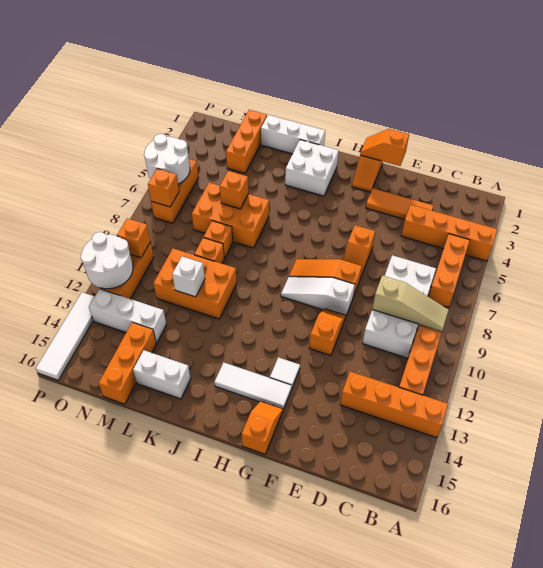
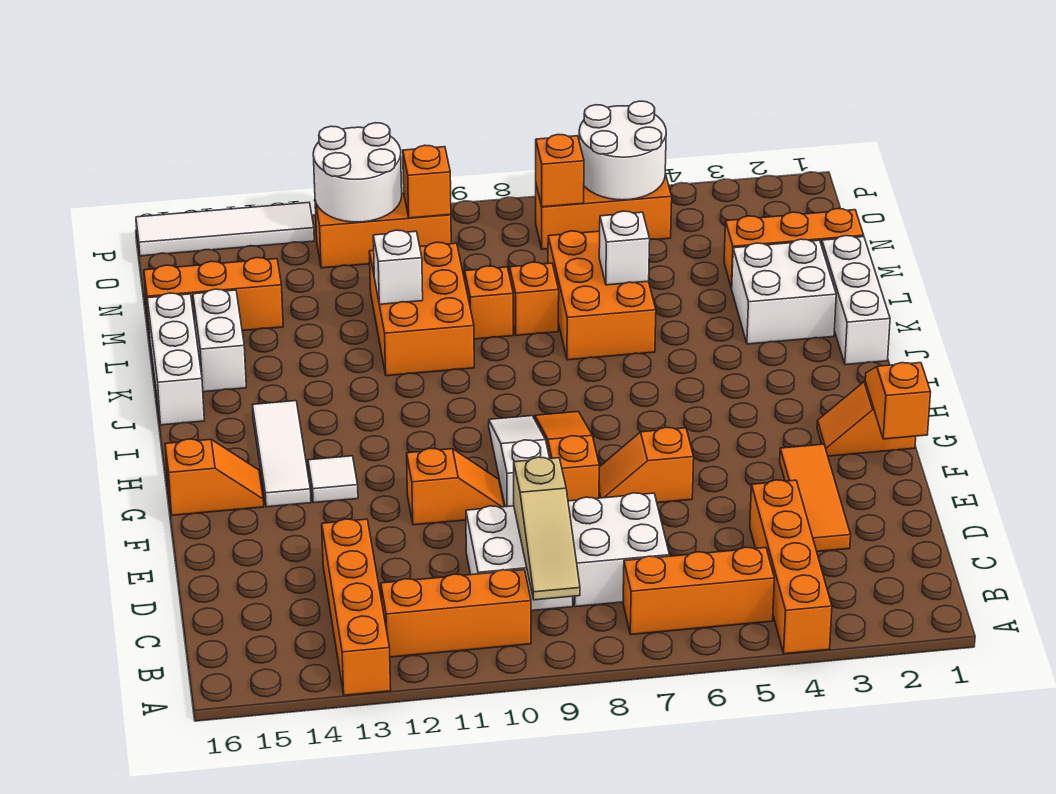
white 2x2 brick [285,140,339,196] -> white 2x2 brick moved to [732,239,836,344]
orange 1x1 brick [220,171,248,209] -> white 1x1 brick [599,211,650,285]
white 1x3 brick [89,289,166,343] -> white 1x3 brick moved to [147,293,204,425]

